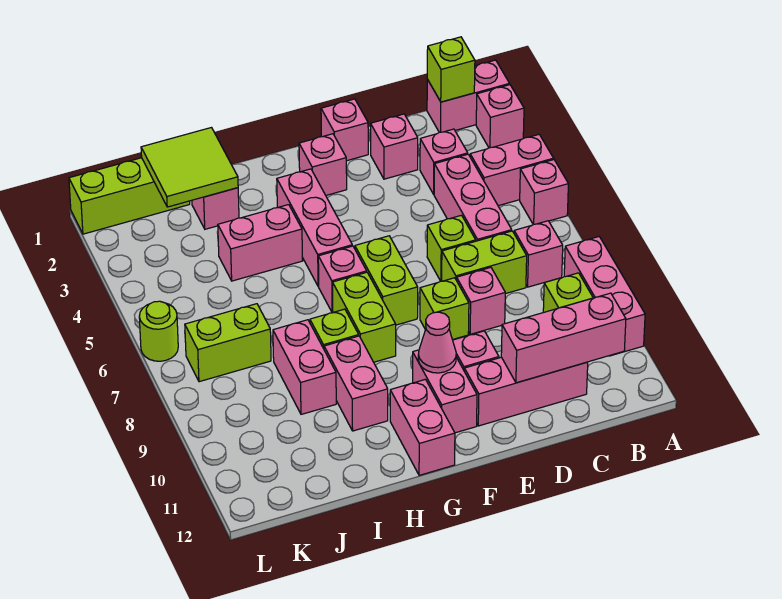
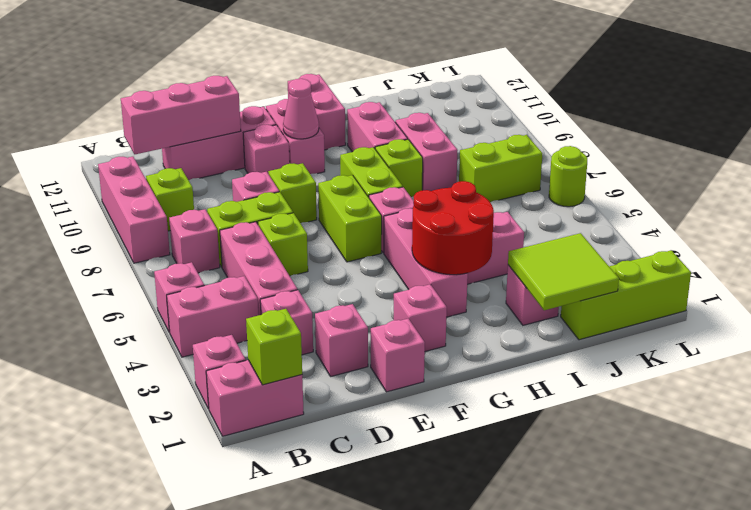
none -> red 2x2 round brick [412,181,494,275]

